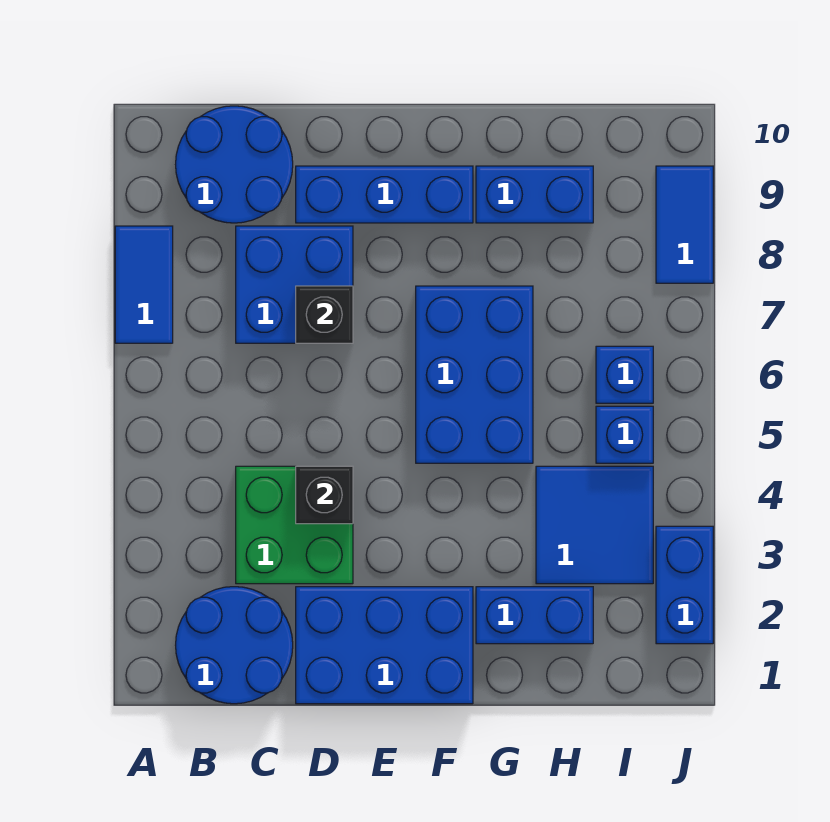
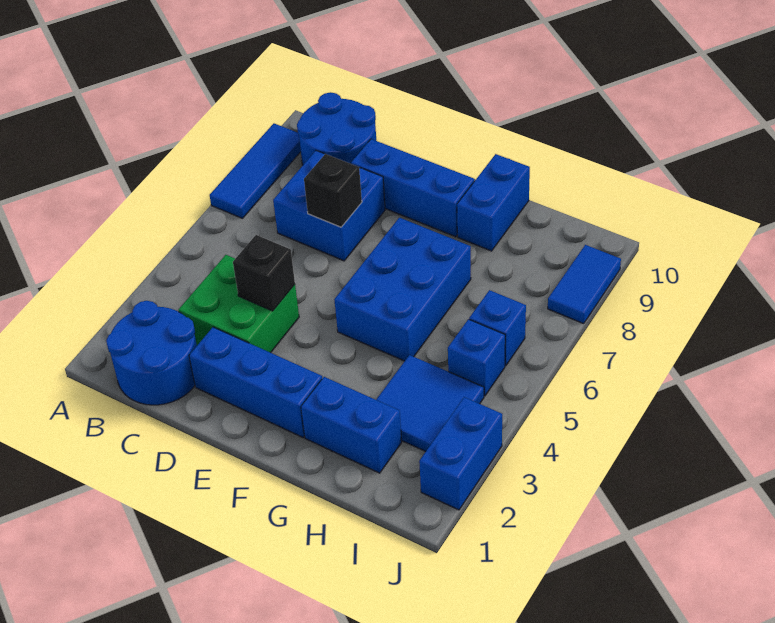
blue 1x2 tile [115,226,173,343] -> blue 1x3 tile [210,124,301,218]
blue 2x3 brick [296,587,473,704] -> blue 1x3 brick [189,327,322,437]
blue 1x2 brick [476,166,593,223] -> blue 1x2 brick turned to [457,154,530,251]

